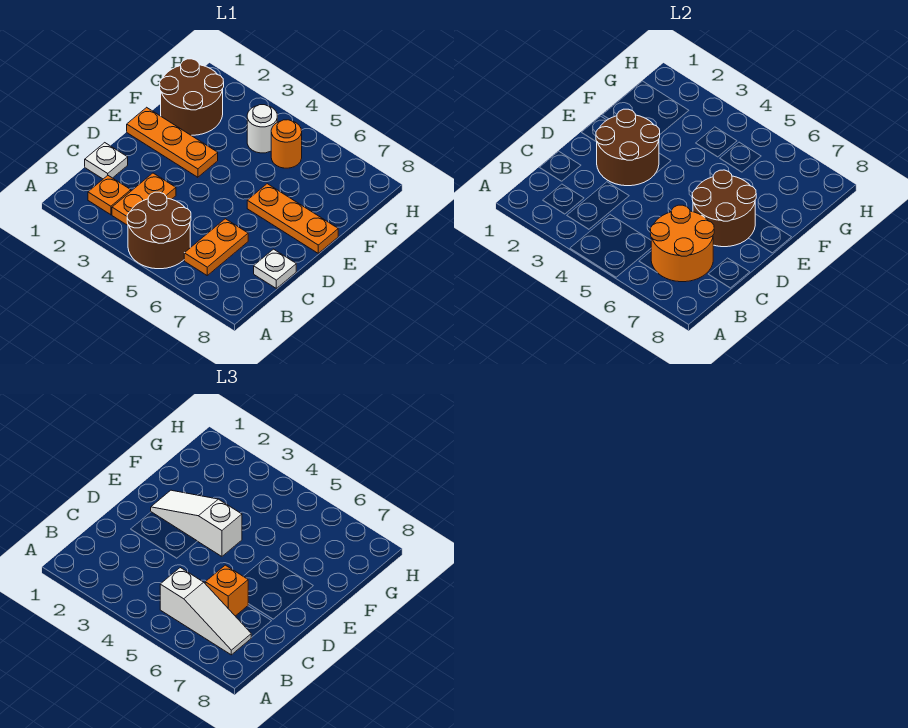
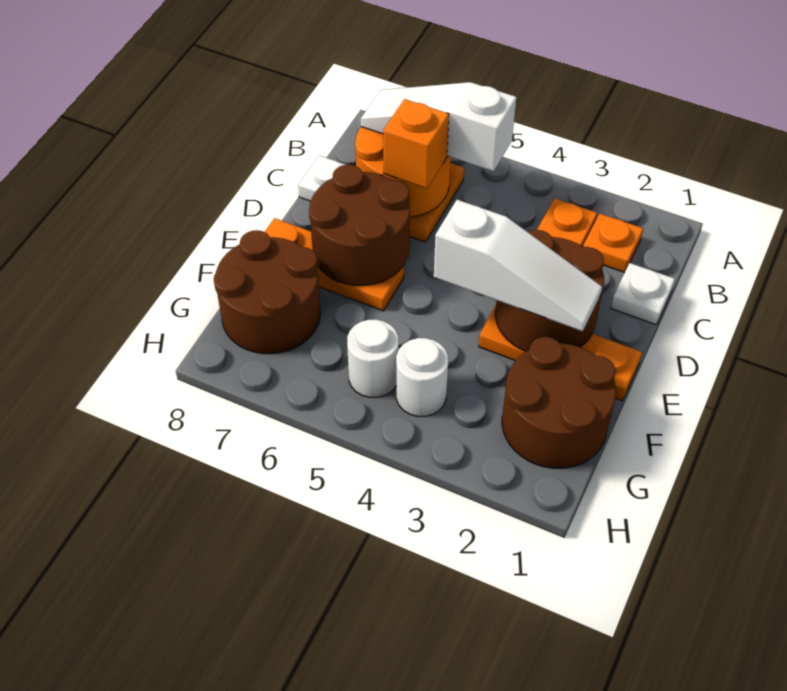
brown 2x2 round brick [127,192,191,269] -> brown 2x2 round brick moved to [214,230,321,354]
orange 1x1 round brick [271,120,302,168] -> white 1x1 round brick [347,319,399,397]

